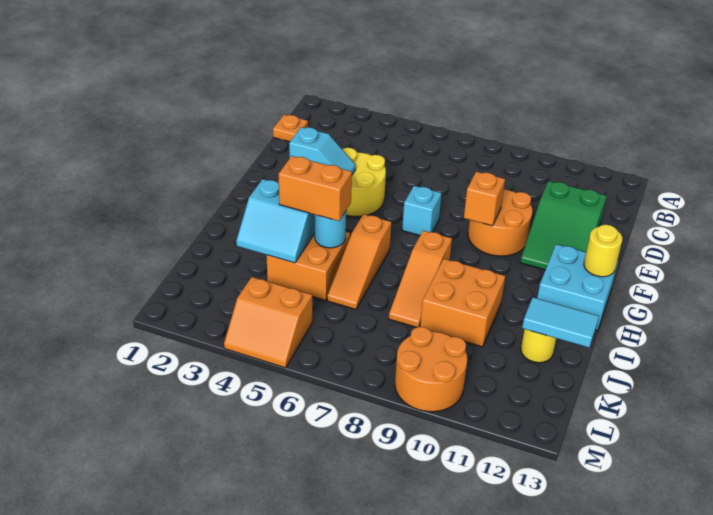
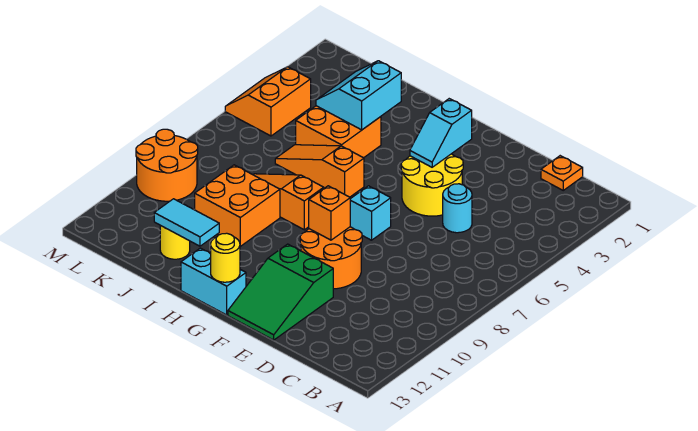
green 2x3 slope [520,181,606,270] -> green 2x3 slope turned to [228,244,333,340]
cyan 2x2 brick [537,244,618,330] -> cyan 1x2 brick [181,248,246,315]
orange 1x2 brick [279,156,352,221] -> none
cyan 1x1 round brick [315,211,346,248] -> cyan 1x1 round brick moved to [443,184,472,233]
cyan 1x2 tile [522,297,599,348] -> cyan 1x2 tile turned to [154,199,219,246]

